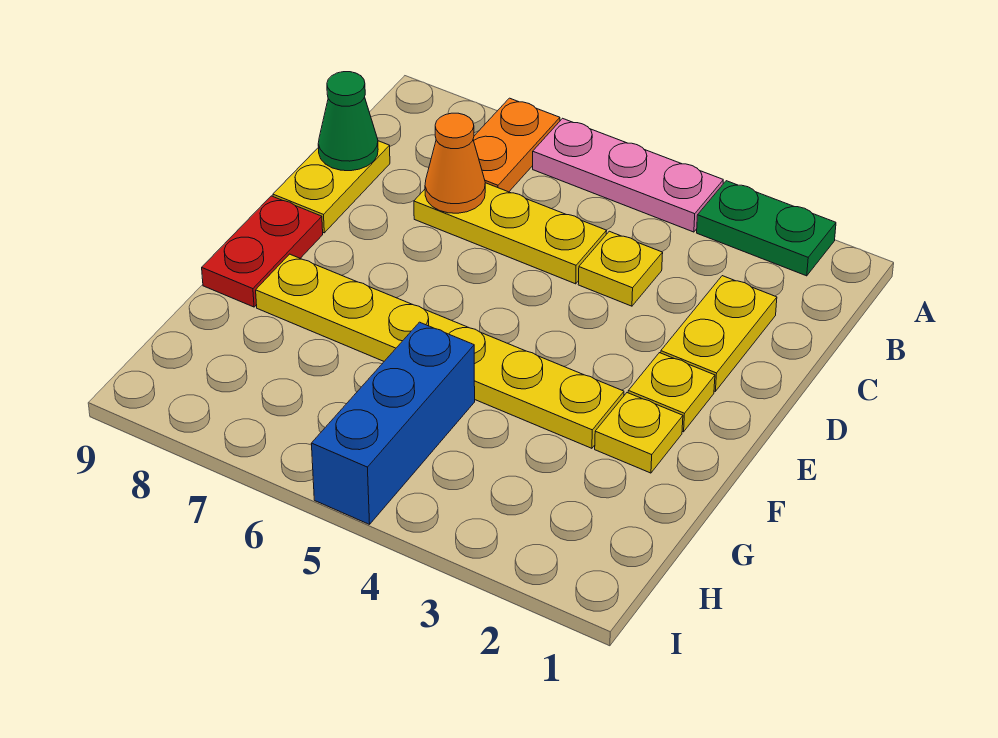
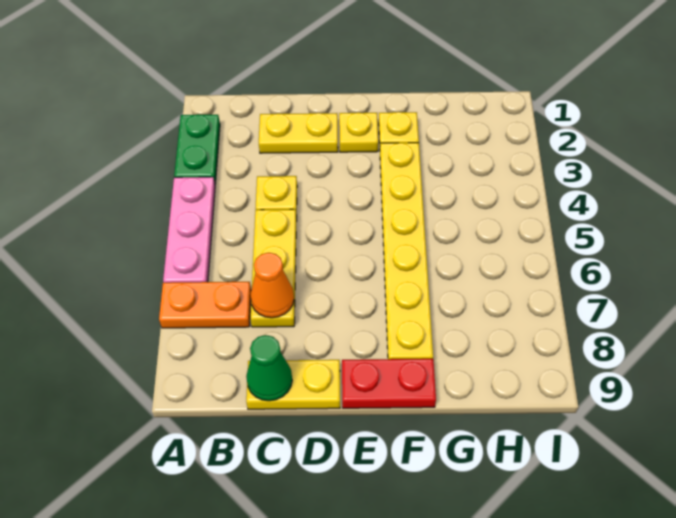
blue 1x3 brick [311,322,475,524] -> none

